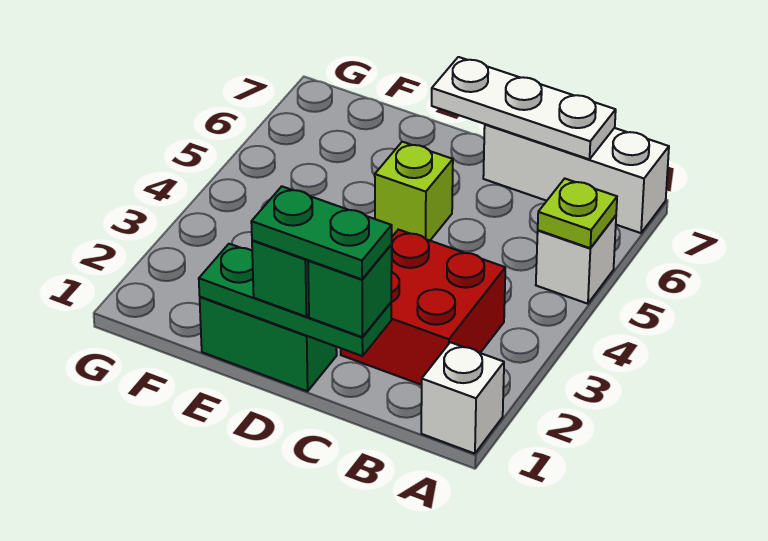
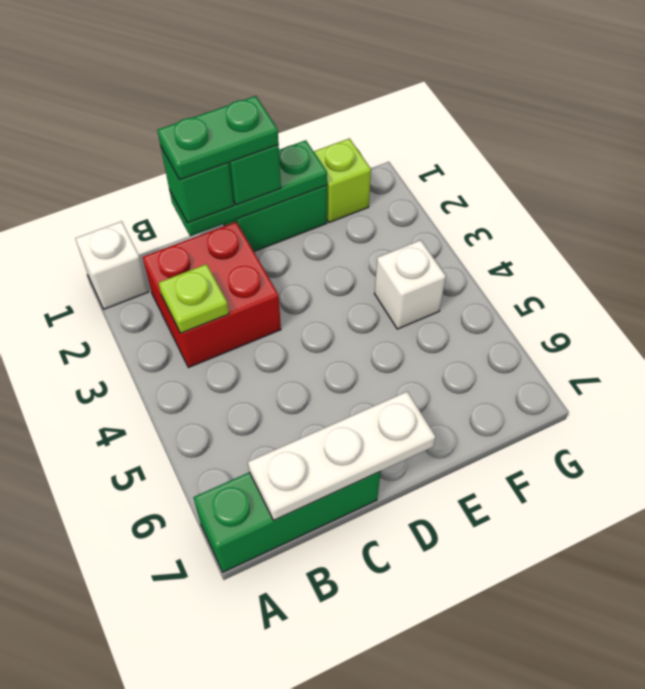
white 1x1 brick [536,216,616,304] -> white 1x1 brick moved to [374,240,446,329]
lime 1x1 plate [538,179,617,248] -> lime 1x1 plate moved to [159,264,229,333]
white 1x3 brick [483,124,669,233] -> green 1x3 brick [193,472,381,572]
lime 1x1 brick [375,142,453,240] -> lime 1x1 brick moved to [314,138,371,223]

